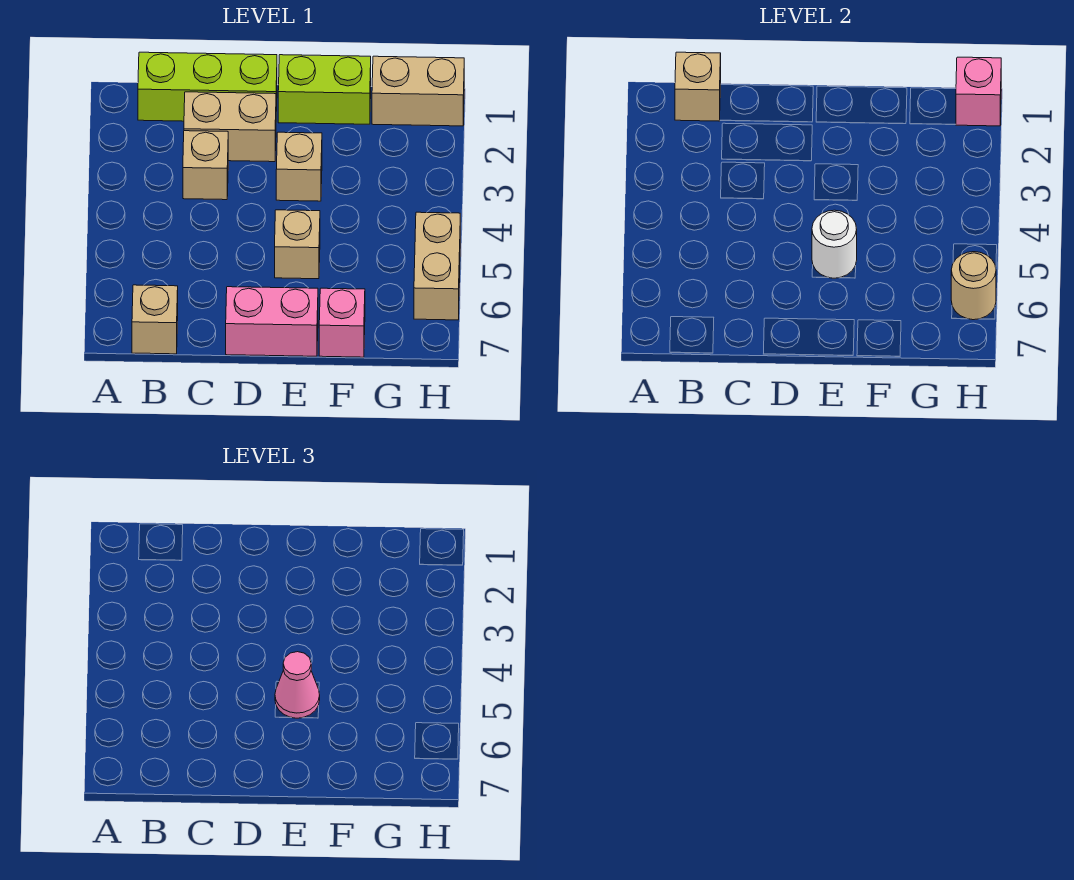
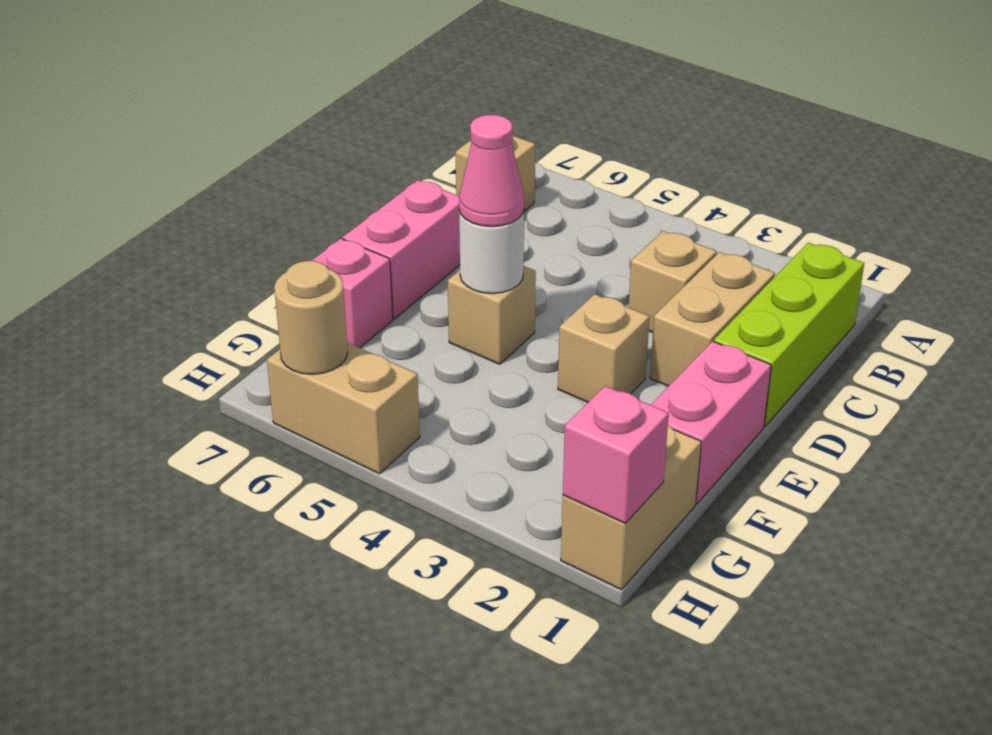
tan 1x1 brick [675,52,721,121] -> none
lime 1x2 brick [278,55,371,124] -> pink 1x2 brick [651,341,771,504]

